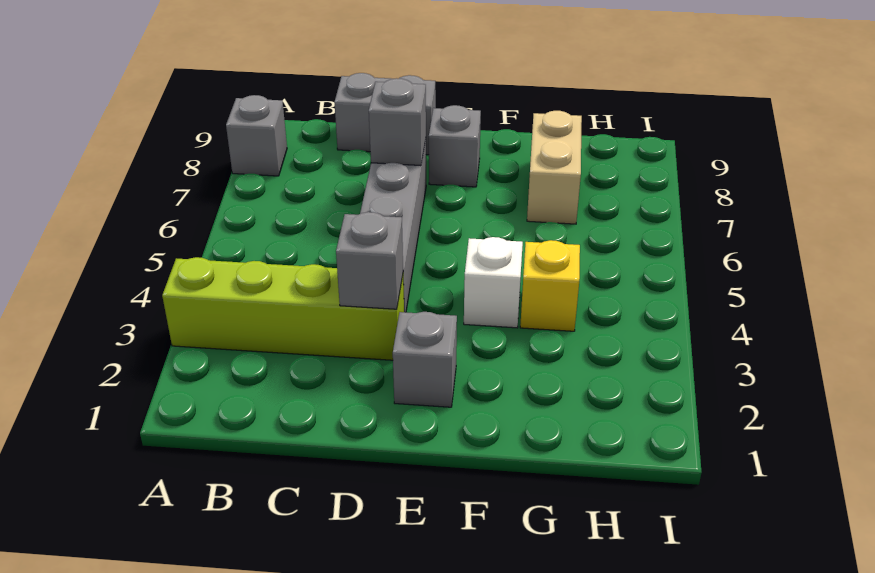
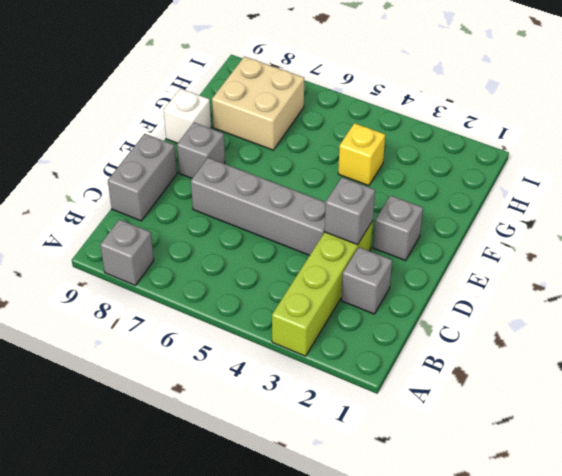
grey 1x1 brick [369,78,426,166] -> grey 1x1 brick moved to [341,247,392,314]
white 1x1 brick [464,237,523,328] -> white 1x1 brick moved to [164,89,211,143]
tan 1x2 brick [527,111,582,224] -> tan 2x2 brick [212,57,304,150]

